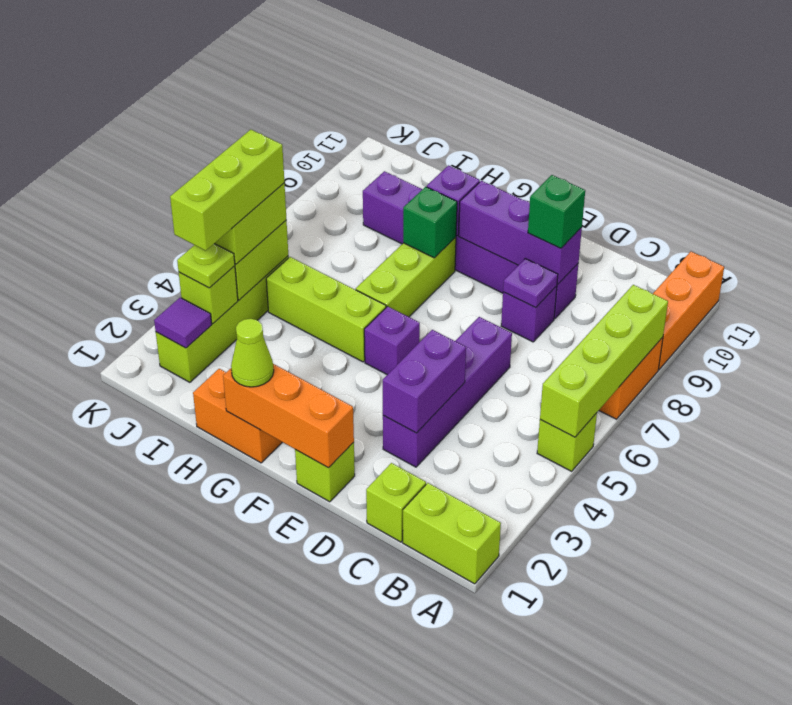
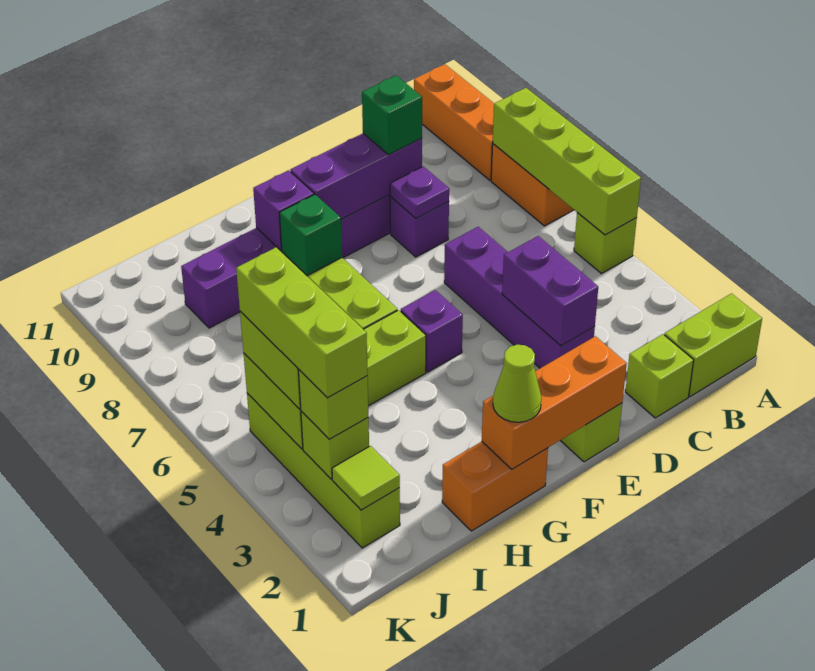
purple 1x1 tile [154,298,212,348] -> lime 1x1 tile [332,446,400,510]
lime 1x1 plate [177,244,235,288] -> lime 1x1 brick [299,370,368,439]

